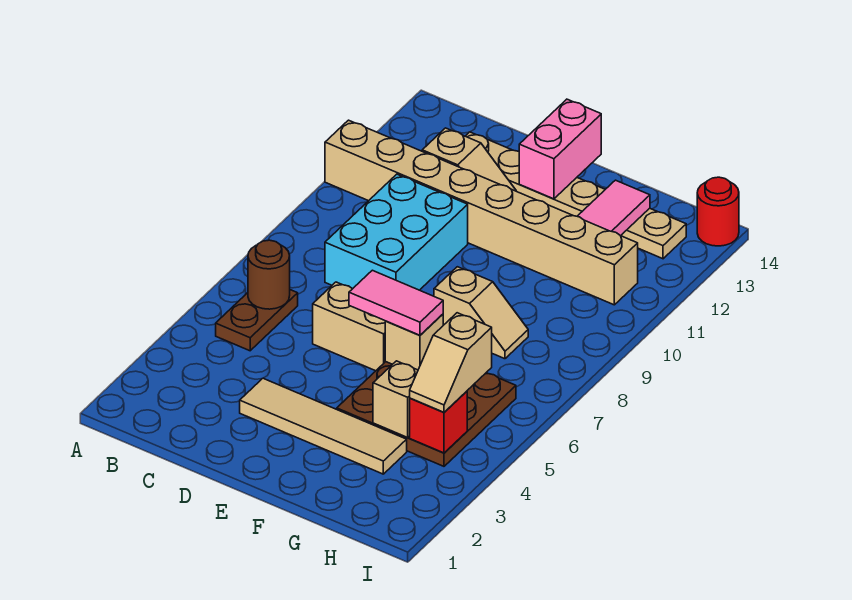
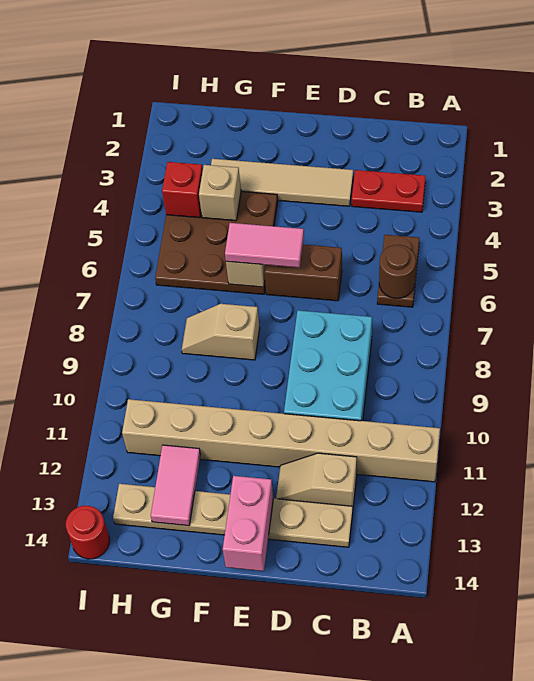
none -> red 1x2 plate [352,170,426,212]
tan 1x2 brick [313,282,386,371] -> brown 1x2 brick [264,245,342,301]
tan 1x2 slope [410,313,492,412] -> none

